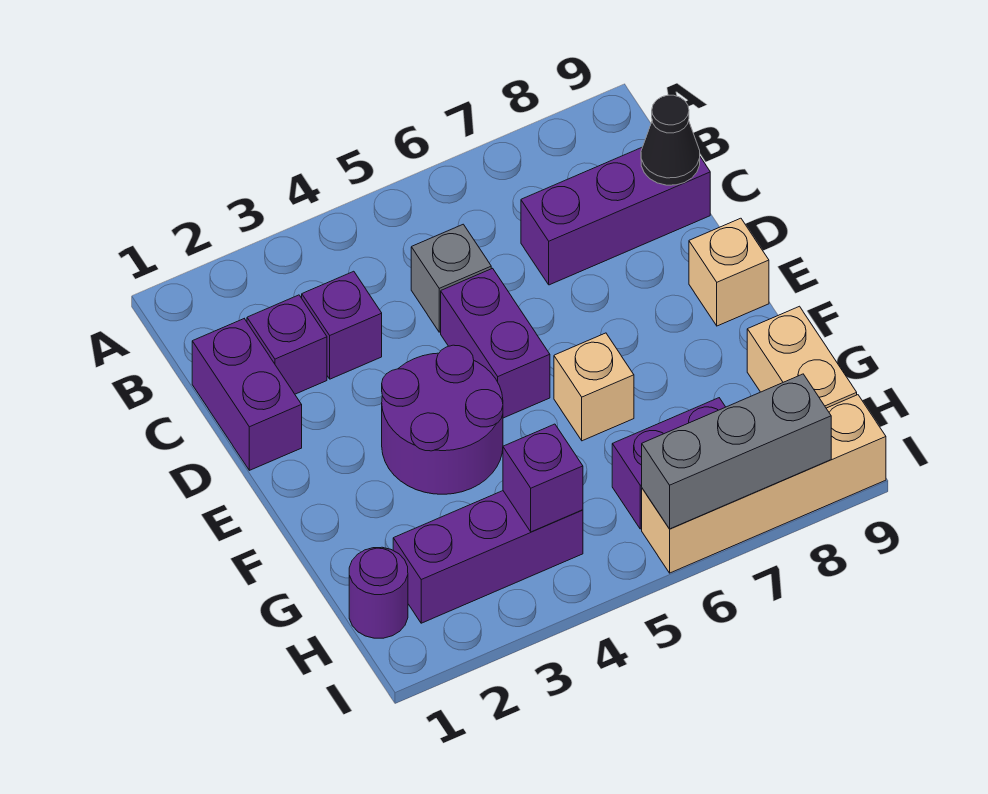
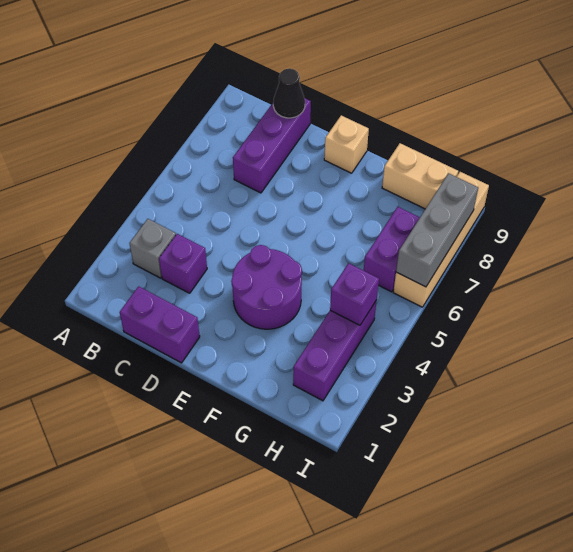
purple 1x1 brick [247,295,327,394] -> none
grey 1x1 brick [411,224,491,332] -> grey 1x1 brick moved to [129,219,176,278]
purple 1x2 brick [441,268,550,418] -> none
tan 1x1 brick [554,333,634,441] -> none
purple 1x1 round brick [349,547,408,638] -> none

